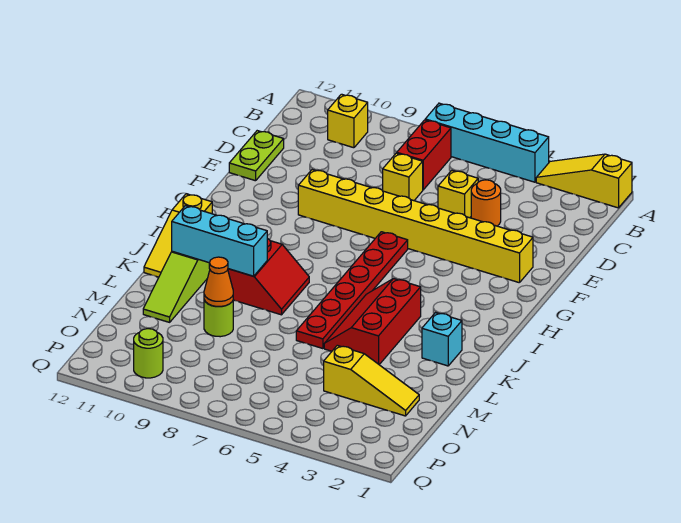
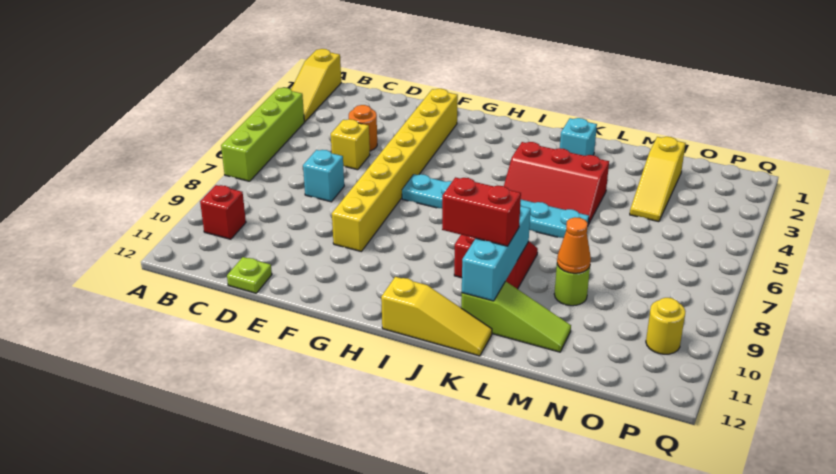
cyan 1x4 brick [425,103,549,182] -> lime 1x4 brick [221,88,304,181]
red 1x2 brick [397,120,451,190] -> red 1x2 brick moved to [442,177,521,246]
yellow 1x1 brick [328,94,368,148] -> red 1x1 brick [200,185,246,239]
yellow 1x1 brick [383,153,423,201] -> cyan 1x1 brick [303,150,344,202]
lime 1x2 plate [229,131,284,181] -> lime 1x1 plate [227,257,272,293]
red 1x6 plate [296,232,408,349] -> cyan 1x6 plate [402,174,589,238]
yellow 1x3 slope [324,345,419,416] -> yellow 1x3 slope turned to [630,137,686,222]
lime 1x1 round brick [134,329,163,378] -> yellow 1x1 round brick [646,298,685,354]

